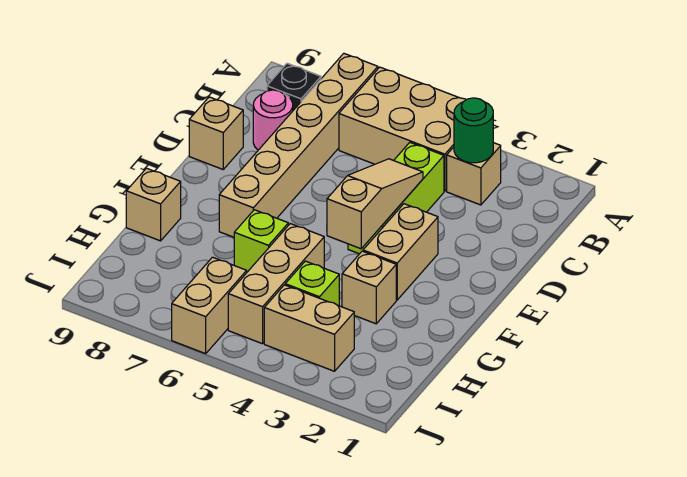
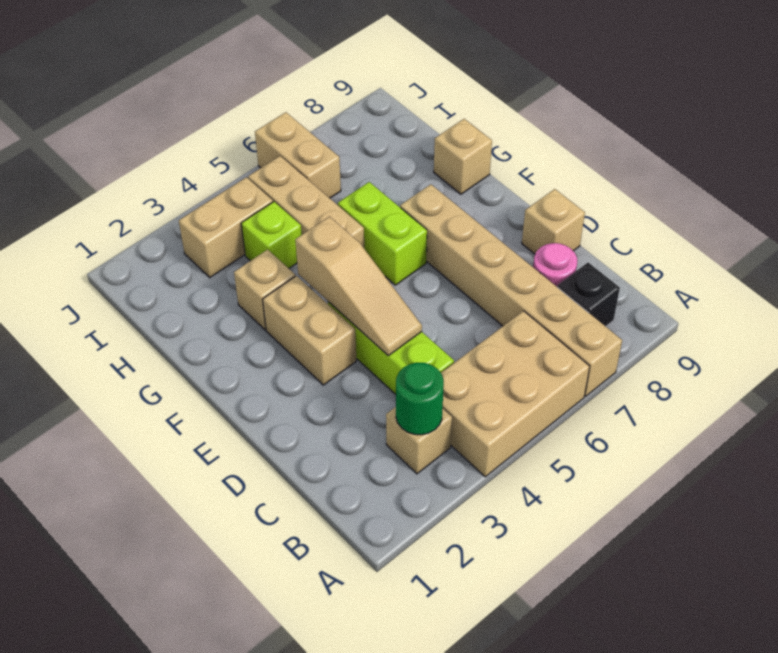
lime 1x1 brick [234,210,288,272] -> lime 1x2 brick [338,182,427,285]

